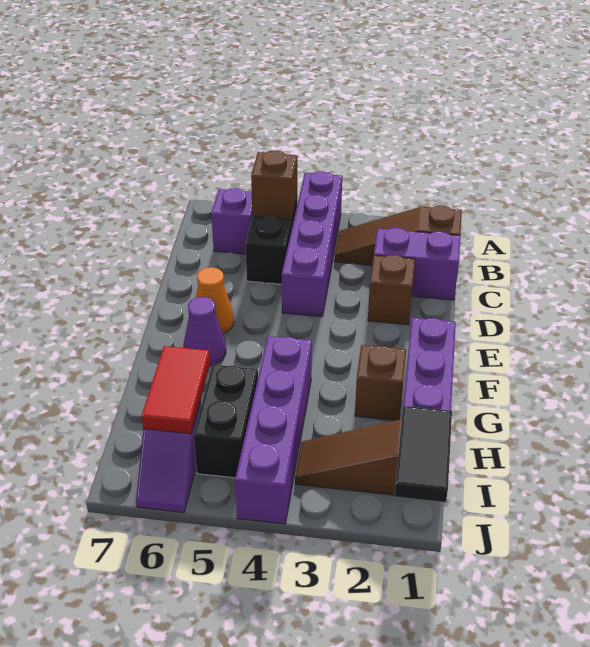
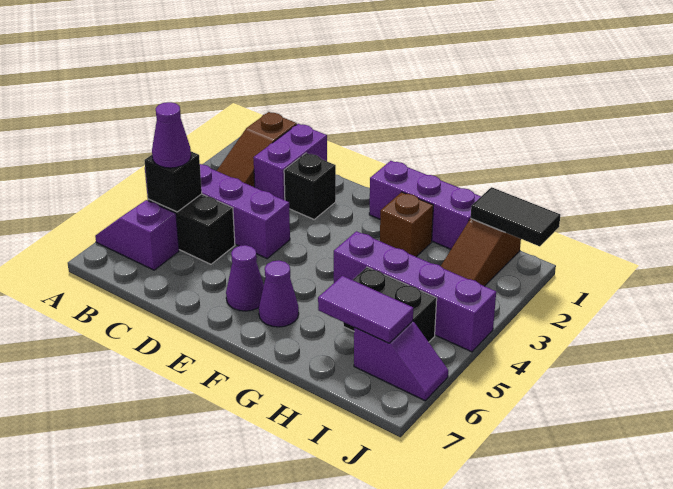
brown 1x1 brick [251,150,297,219] -> black 1x1 brick [145,152,202,212]
none -> purple 1x1 cone [152,102,191,168]
brown 1x1 brick [368,255,415,325] -> black 1x1 brick [284,153,336,219]
orange 1x1 cone [196,267,234,334] -> purple 1x1 cone [226,245,264,311]
red 1x2 tile [142,346,210,434] -> purple 1x2 tile [318,276,413,343]

